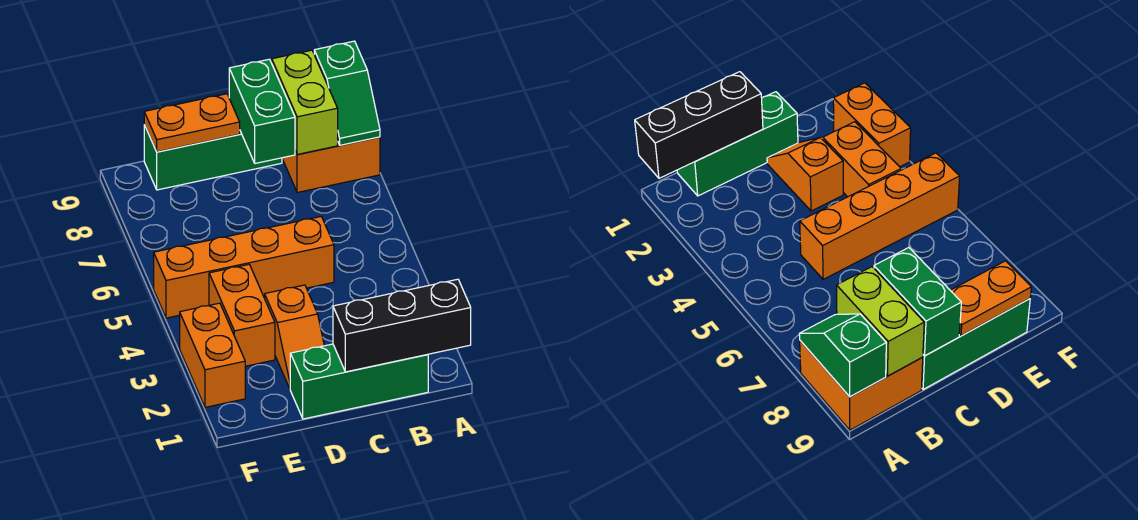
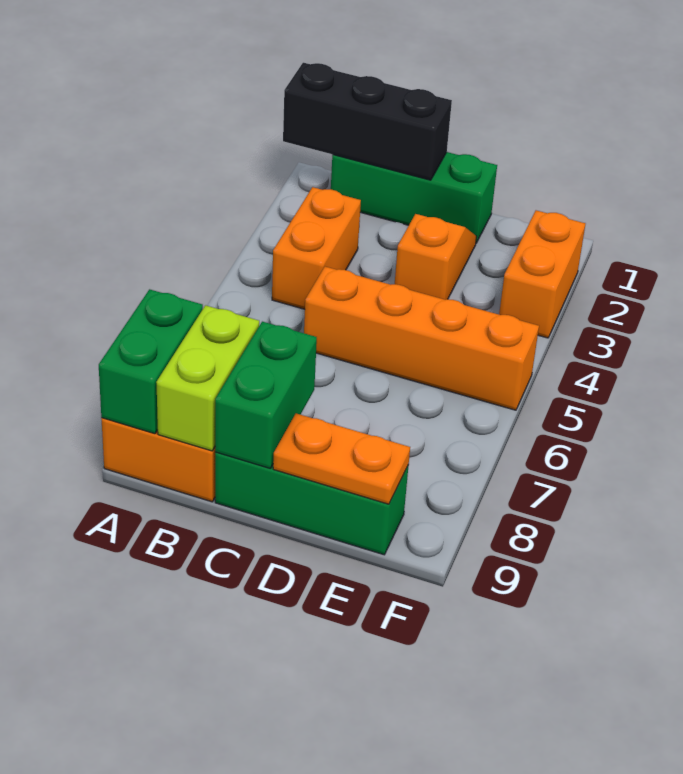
green 1x2 slope [314,41,380,145] -> green 1x2 brick [99,289,203,434]
orange 1x2 brick [209,264,275,366] -> orange 1x2 brick moved to [272,187,361,309]

